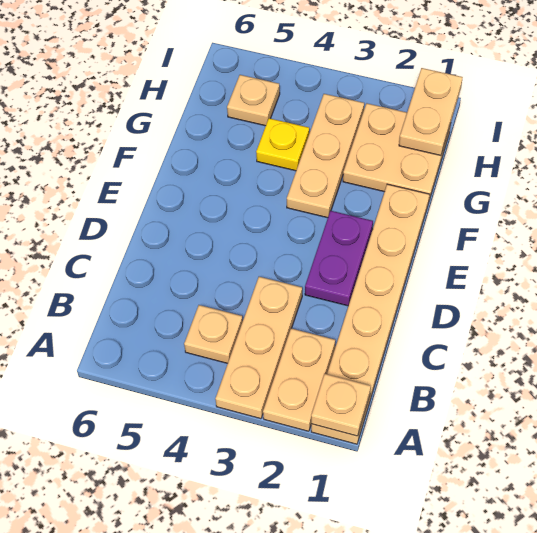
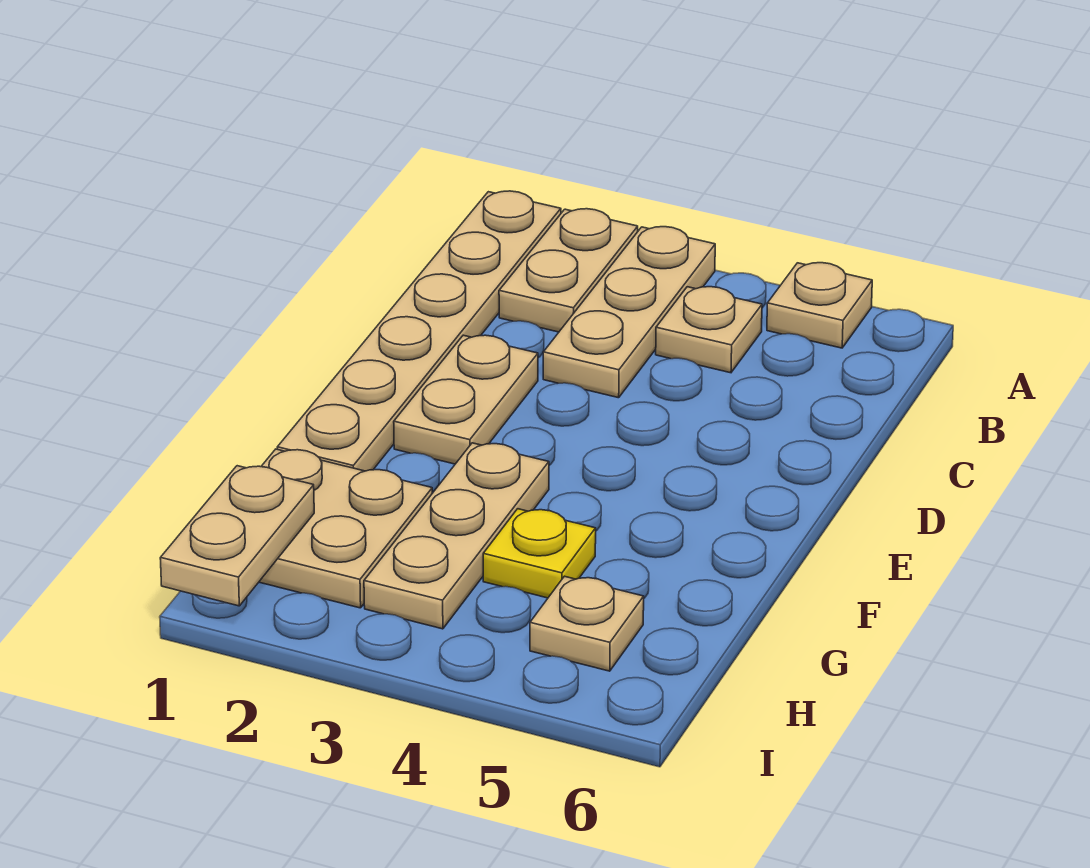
tan 1x1 plate [311,374,371,436] -> tan 1x1 plate moved to [767,263,872,348]
purple 1x2 plate [305,211,373,306] -> tan 1x2 plate [394,335,538,464]

